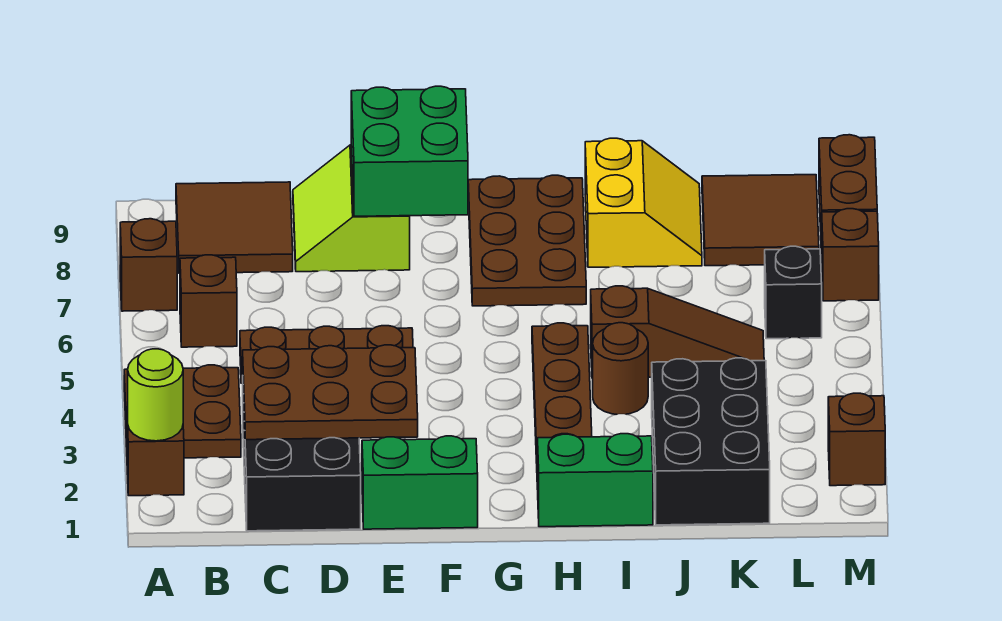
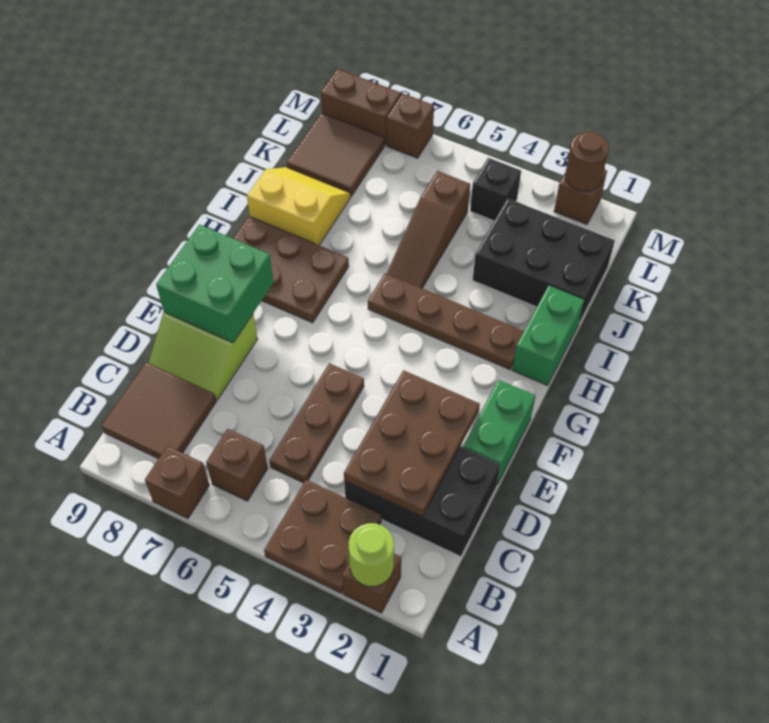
brown 1x1 round brick [593,323,648,414] -> brown 1x1 round brick moved to [565,132,609,191]
brown 1x3 slope [591,286,764,378] -> brown 1x3 slope turned to [387,171,470,288]
black 1x1 brick [765,246,822,339] -> black 1x1 brick moved to [470,158,521,221]

